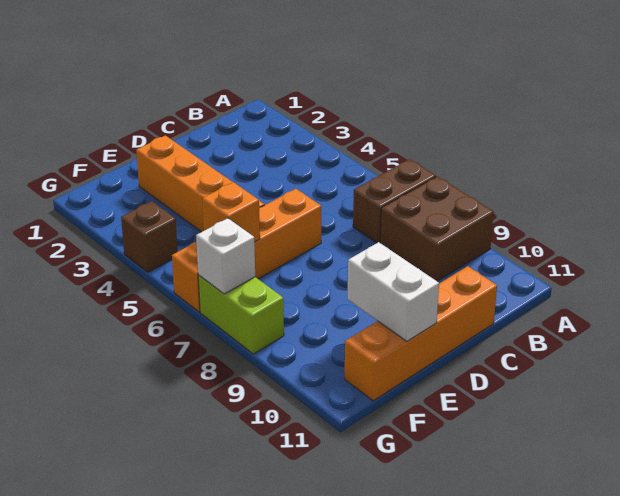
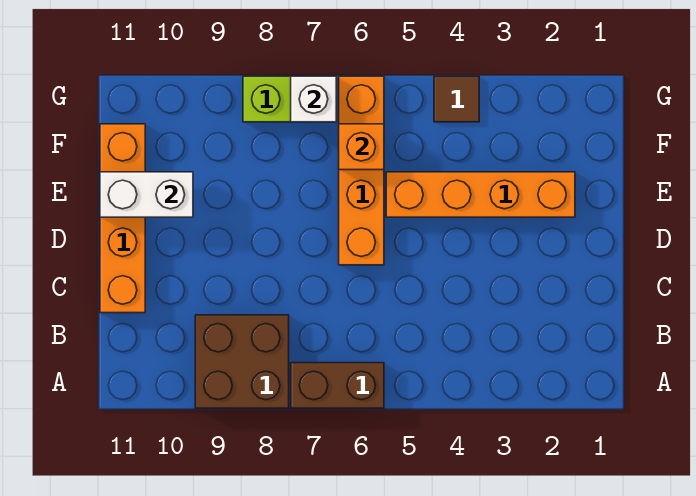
brown 1x2 brick [353,159,436,243] -> brown 1x2 brick turned to [291,363,384,408]
brown 1x1 brick [121,201,178,272] -> brown 1x1 tile [434,76,479,122]

